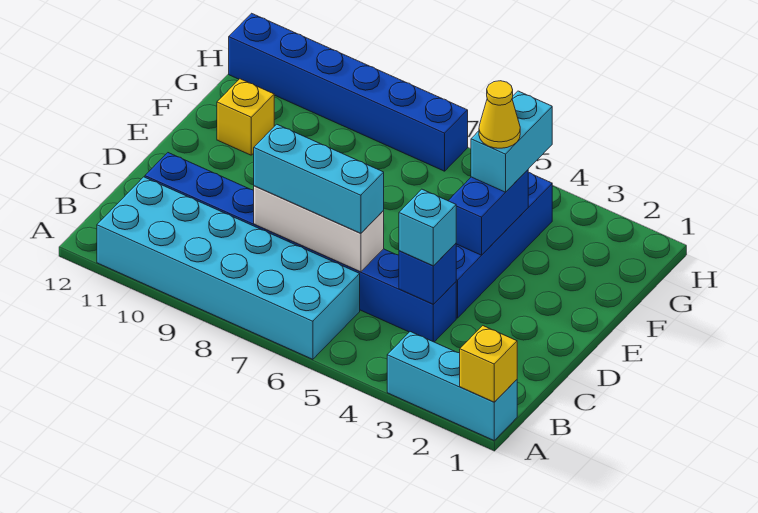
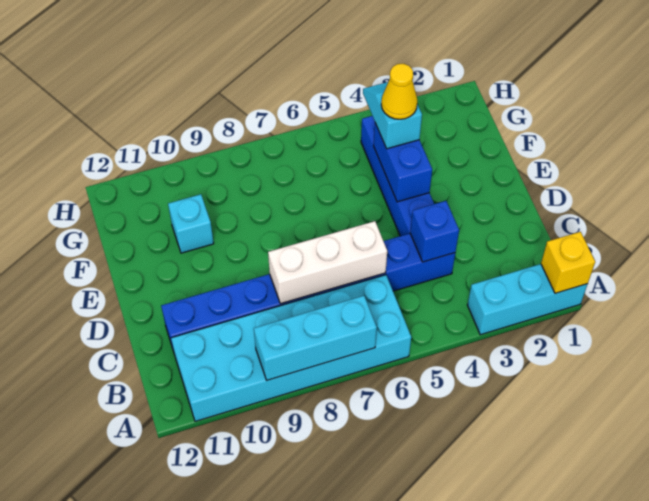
cyan 1x1 brick [399,189,456,266] -> cyan 1x1 brick moved to [168,194,214,253]
cyan 1x3 brick [254,124,384,233] -> cyan 1x3 brick moved to [254,296,377,381]
cyan 1x2 brick [471,91,552,192] -> cyan 1x2 slope [363,82,422,149]
yellow 1x1 brick [217,79,274,155] -> none
blue 1x6 brick [229,13,468,171] -> none

